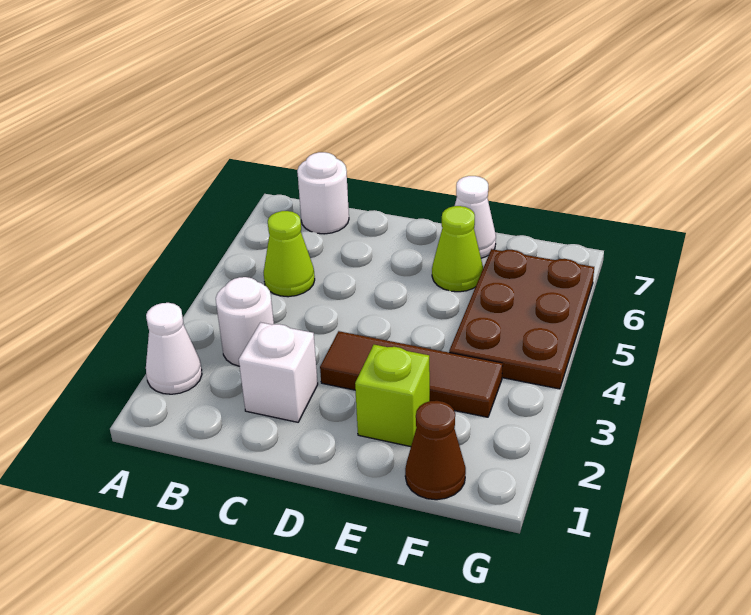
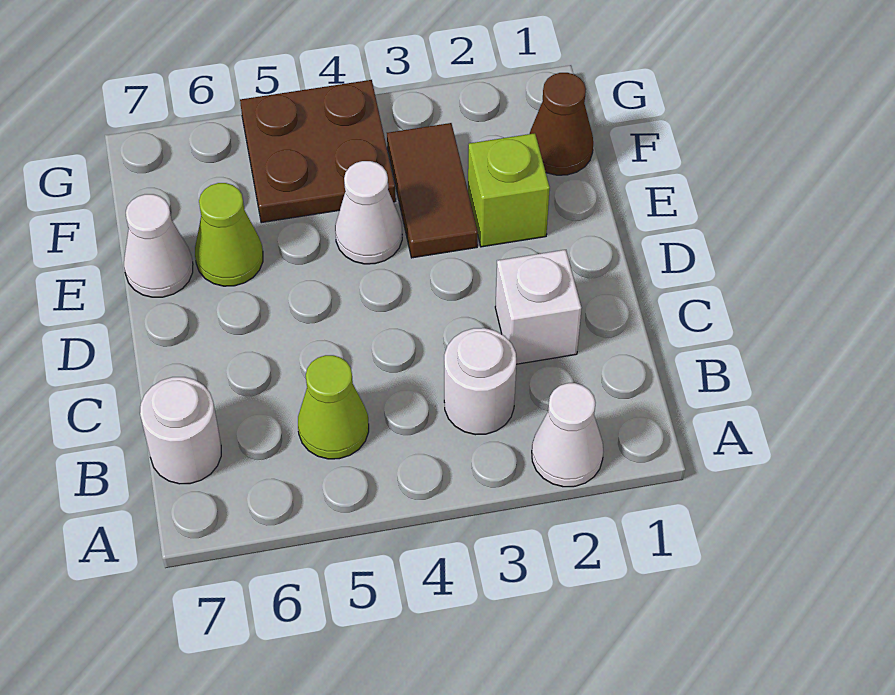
brown 1x3 tile [320,331,503,417] -> brown 1x2 tile [387,123,478,258]
none -> white 1x1 cone [335,161,402,264]
brown 2x3 plate [449,249,594,389] -> brown 2x2 plate [240,80,396,223]

